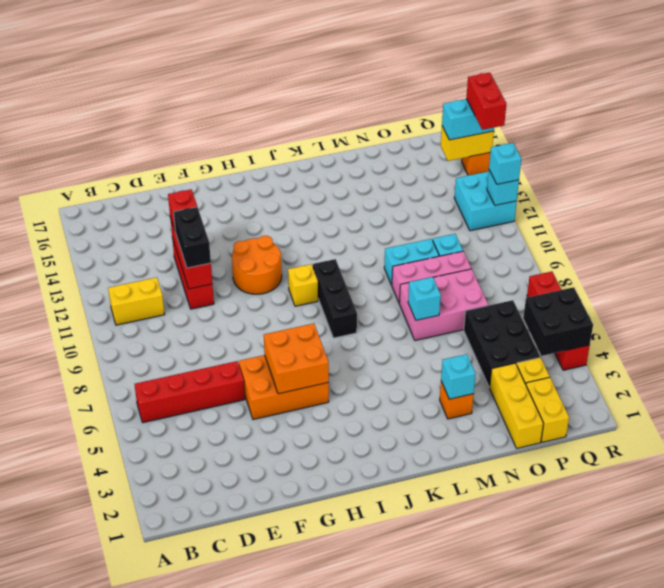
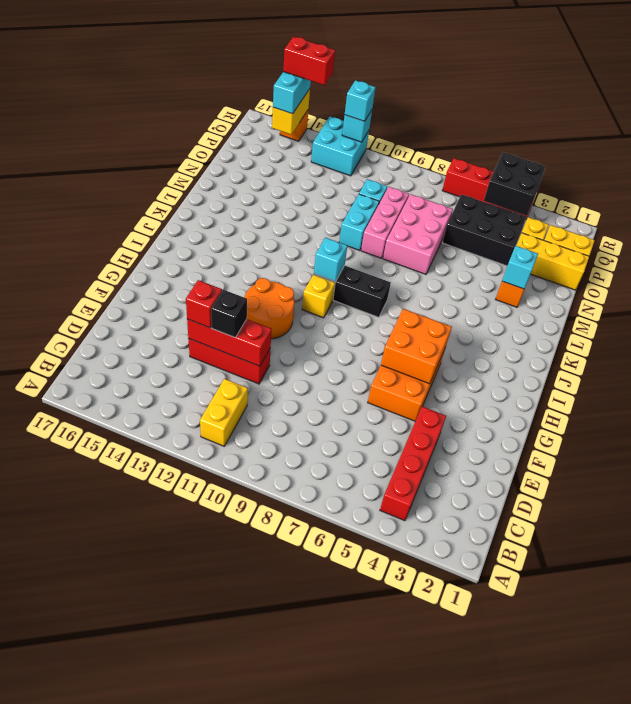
red 1x4 brick [134,361,245,423] -> red 1x4 brick moved to [380,406,446,521]
black 1x2 brick [174,207,211,268] -> black 1x1 brick [211,290,247,338]
cyan 1x1 brick [408,277,441,320] -> cyan 1x1 brick moved to [314,238,347,282]

